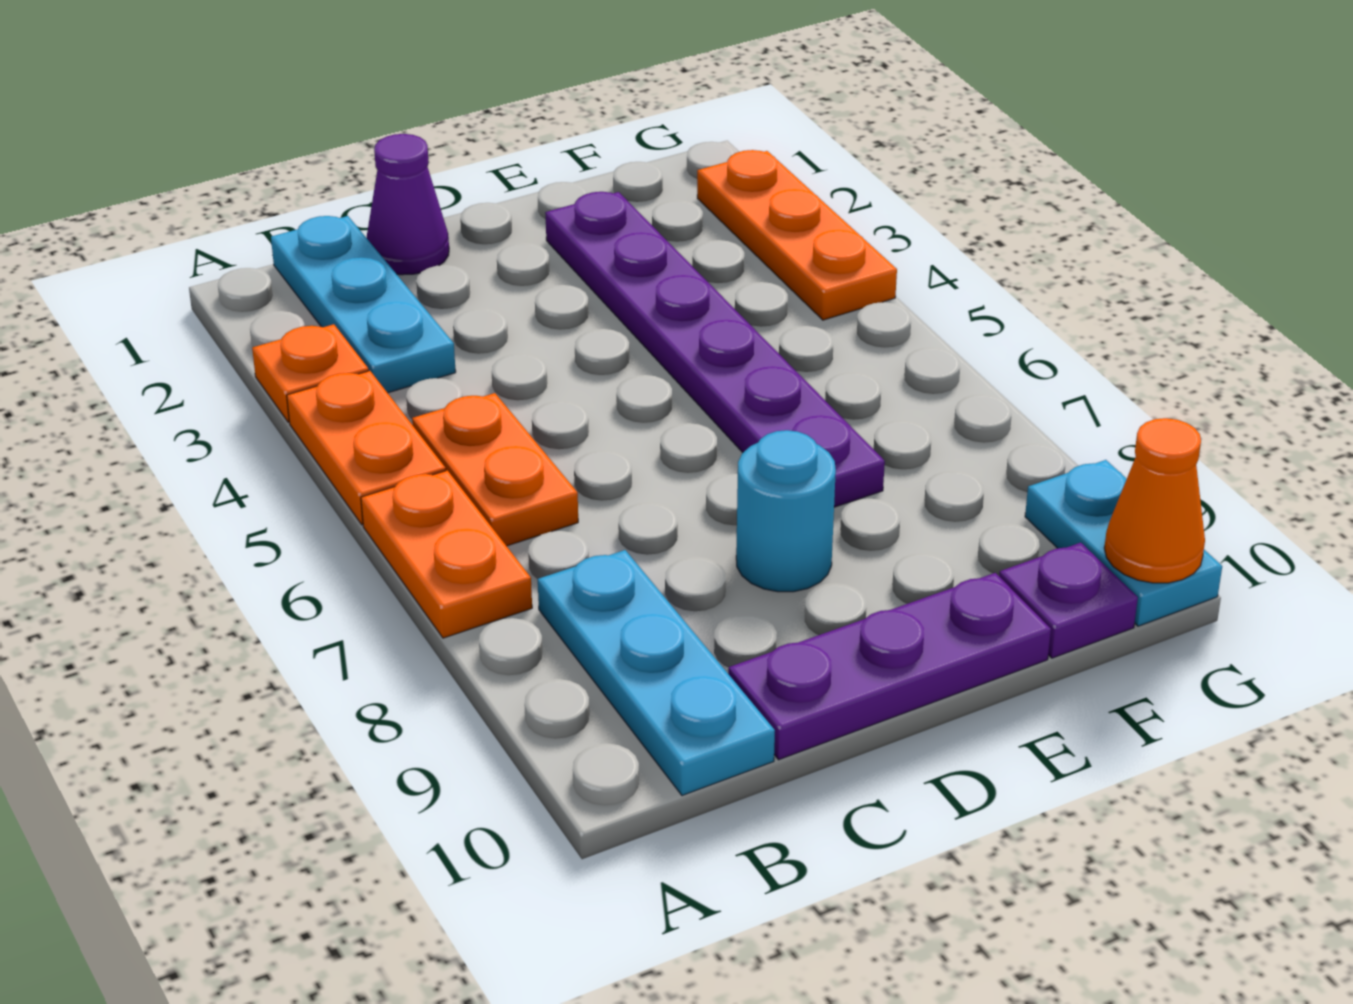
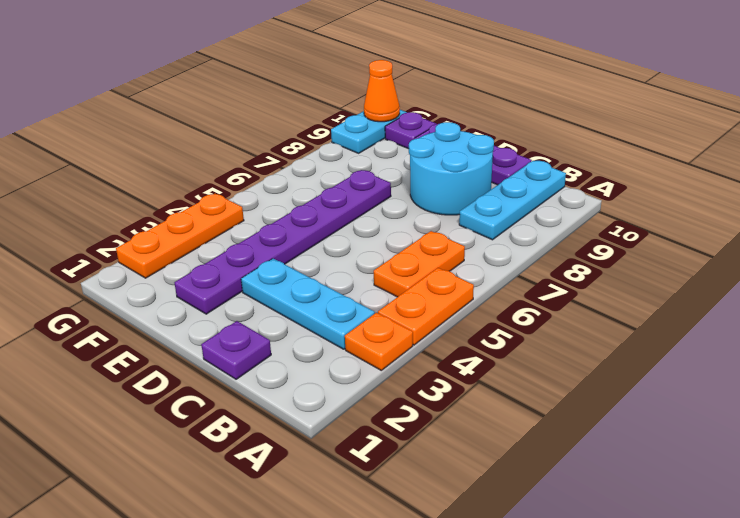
orange 1x2 plate [361,470,532,638] -> none
cyan 1x3 plate [271,216,456,393] -> cyan 1x3 plate turned to [241,259,375,349]
purple 1x1 cone [367,134,449,275] -> purple 1x1 plate [201,321,271,379]
cyan 1x1 round brick [736,430,836,592] -> cyan 2x2 round brick [409,122,494,215]

